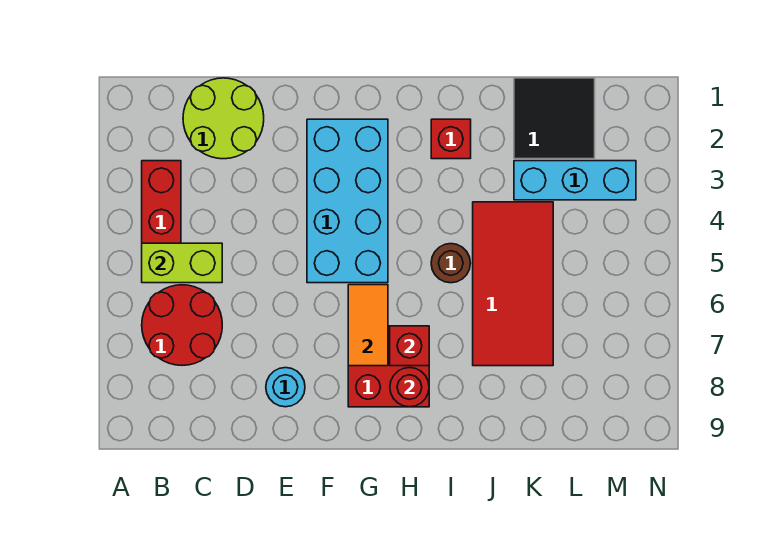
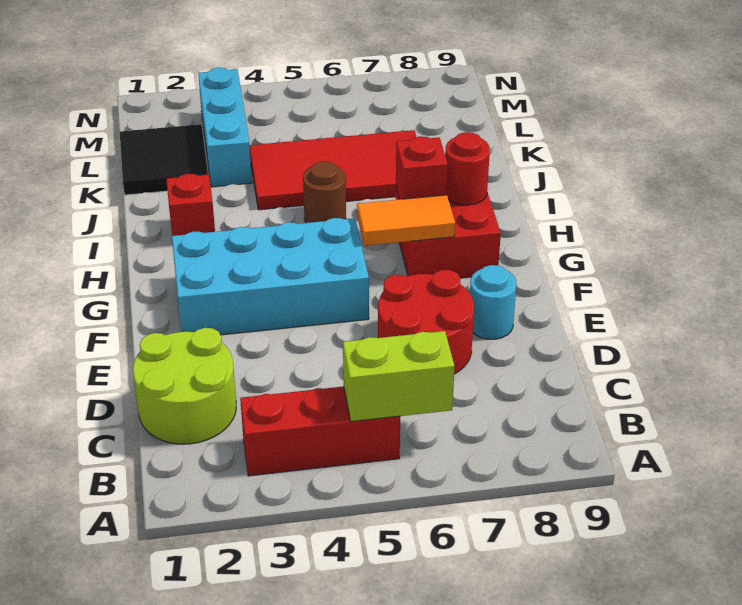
lime 1x2 brick [142,243,222,283] -> lime 1x2 brick turned to [343,331,454,422]
red 2x2 round brick [142,285,222,365] -> red 2x2 round brick moved to [378,270,474,374]

